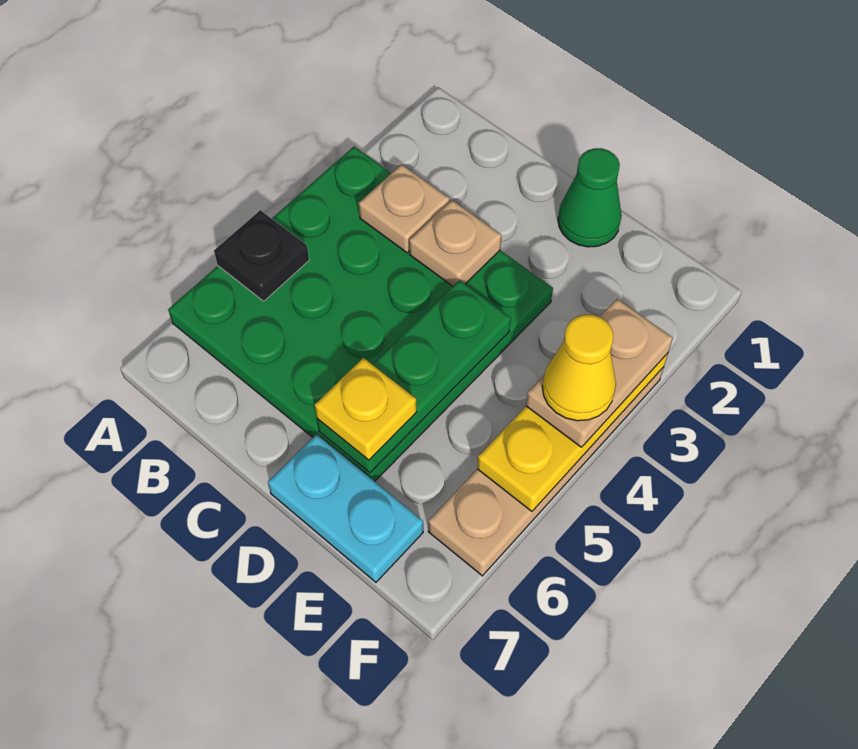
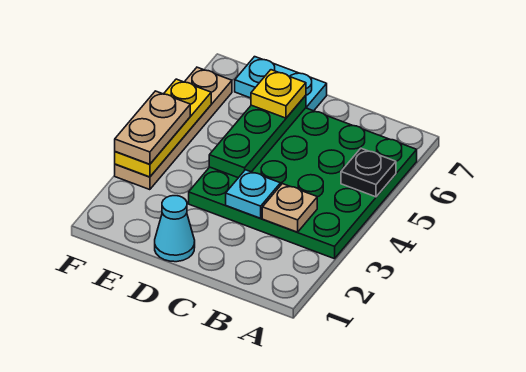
tan 1x1 plate [409,200,502,286] -> cyan 1x1 plate [226,170,280,218]
green 1x1 cone [558,148,622,247] -> cyan 1x1 cone [155,196,195,262]
yellow 1x1 cone [543,315,616,421] -> none

